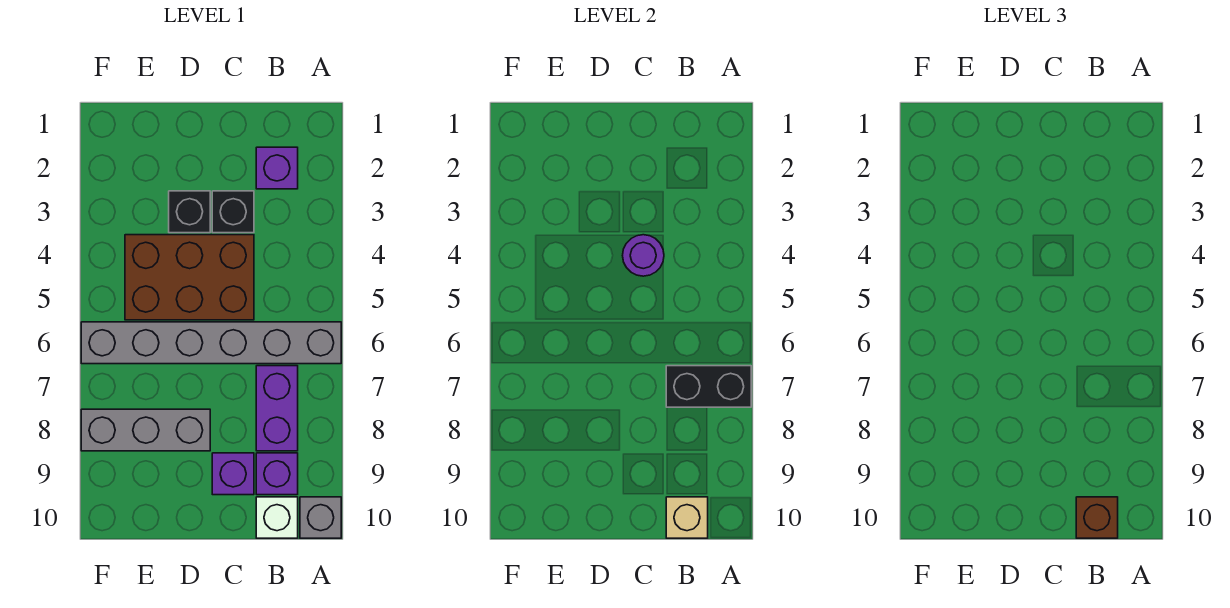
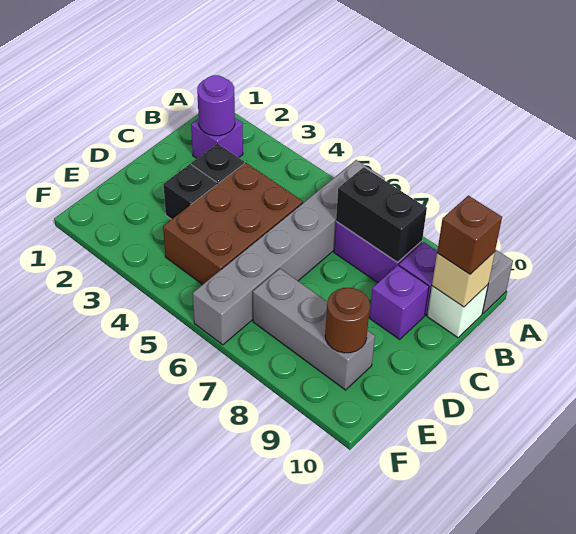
black 1x2 brick [666,366,751,407] -> black 1x2 brick turned to [336,167,427,262]
purple 1x1 round brick [623,235,664,276] -> purple 1x1 round brick moved to [197,75,235,136]
grey 1x3 brick [81,409,210,451] -> grey 1x3 brick turned to [253,269,375,390]
none -> brown 1x1 round brick [325,288,370,353]

